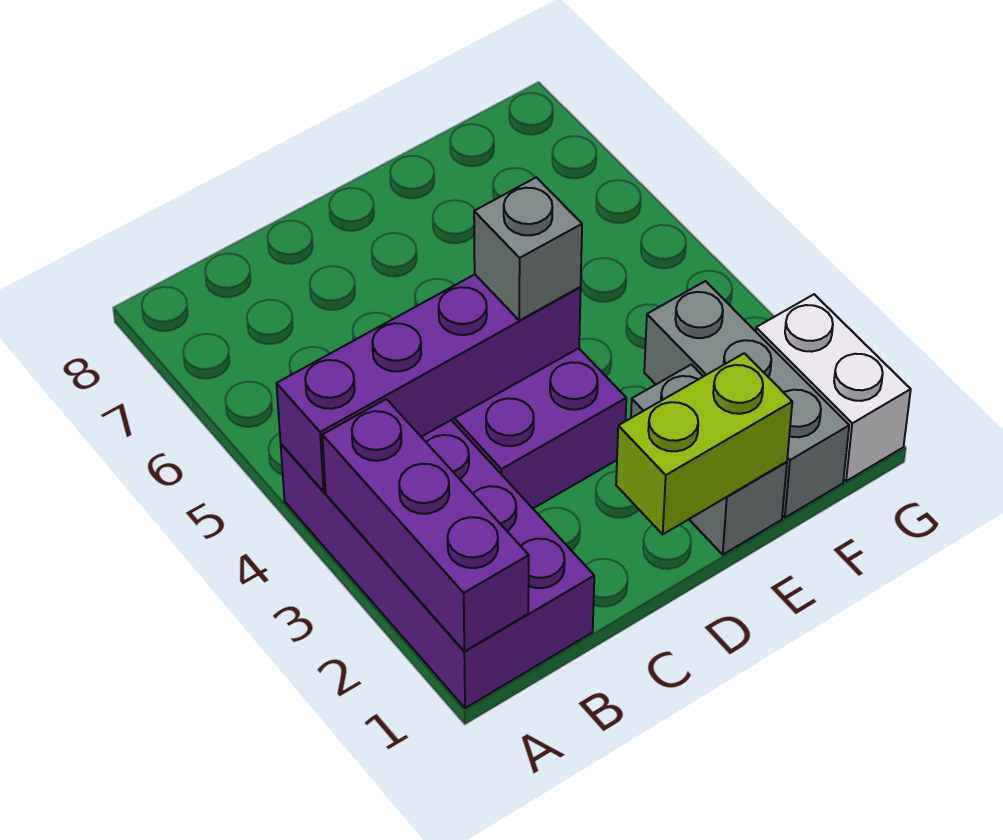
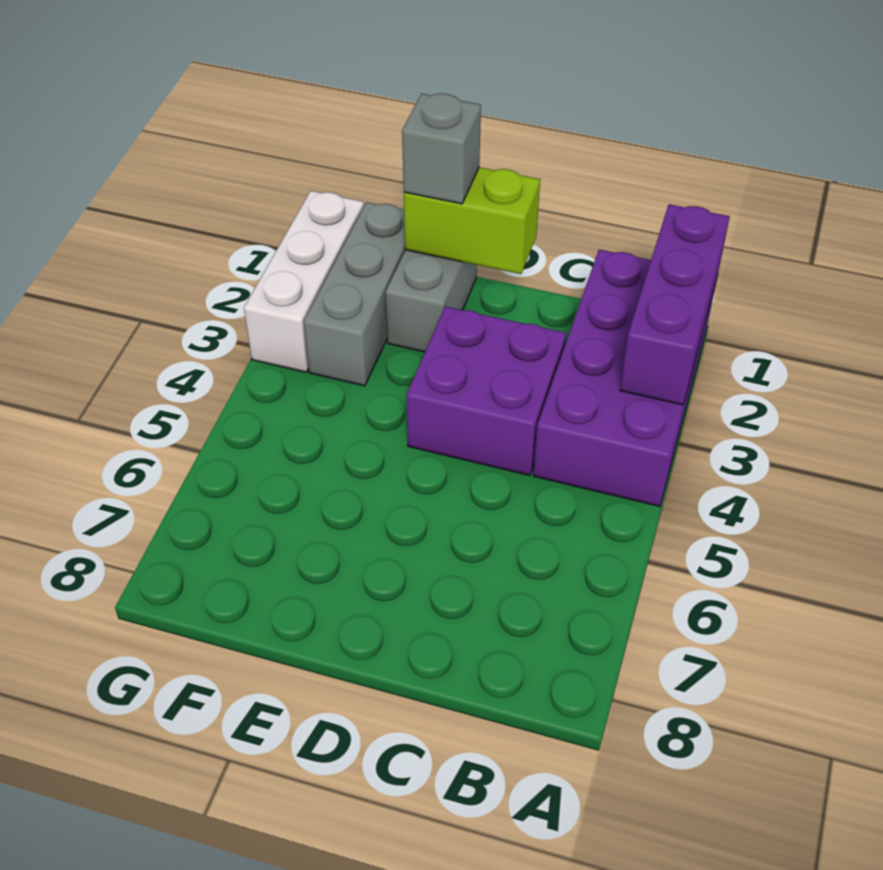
purple 1x4 brick [276,275,581,492] -> none
grey 1x1 brick [474,177,582,320] -> grey 1x1 brick moved to [402,94,481,204]
white 1x2 brick [756,294,911,481] -> white 1x3 brick [244,191,364,372]

